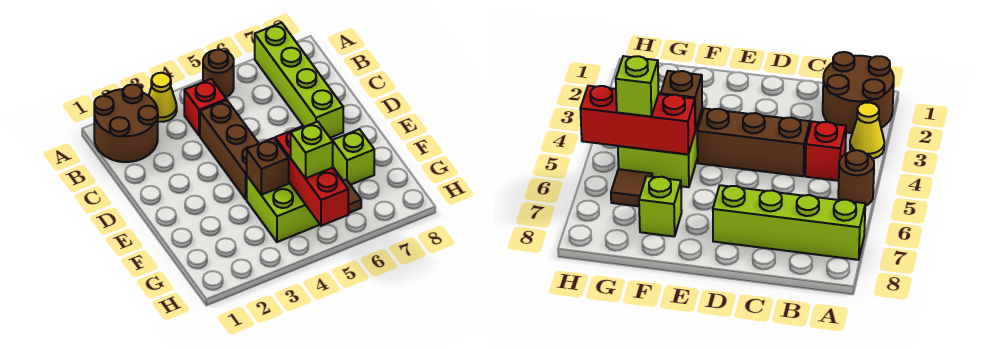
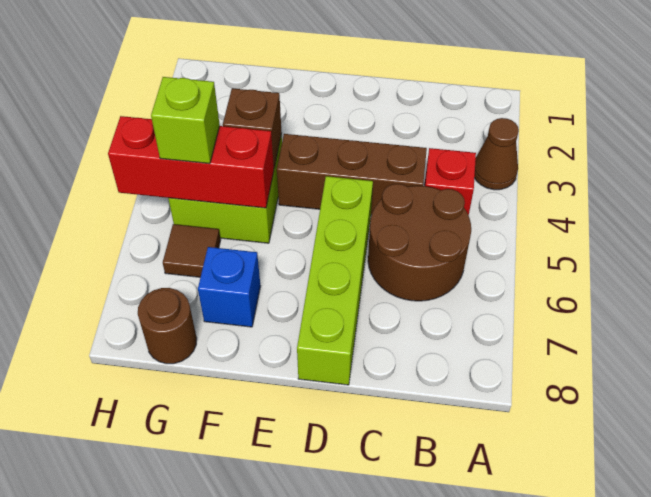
brown 2x2 round brick [94,84,158,162] -> brown 2x2 round brick moved to [368,184,471,301]
yellow 1x1 cone [149,73,177,122] -> brown 1x1 cone [474,118,519,190]
brown 1x1 round brick [203,50,234,97] -> brown 1x1 round brick moved to [138,288,197,364]
lime 1x4 brick [255,23,343,138] -> lime 1x4 brick turned to [297,176,373,385]
lime 1x1 brick [332,129,374,185] -> blue 1x1 brick [198,247,260,327]

